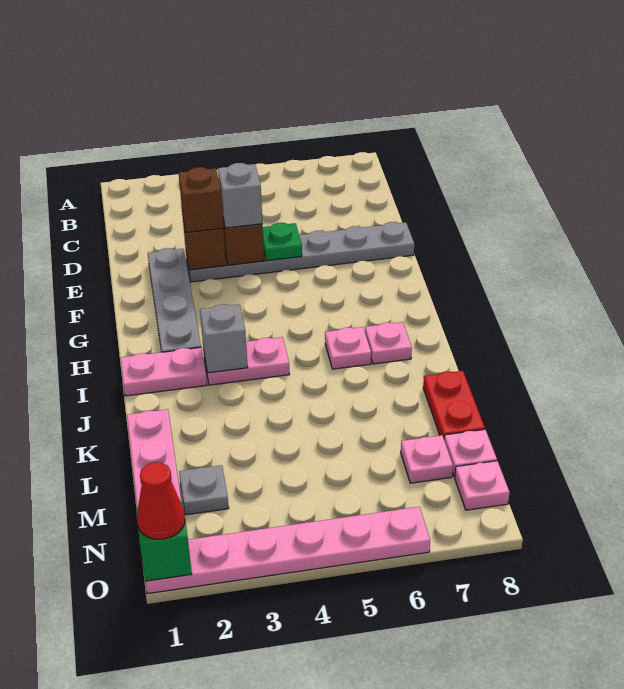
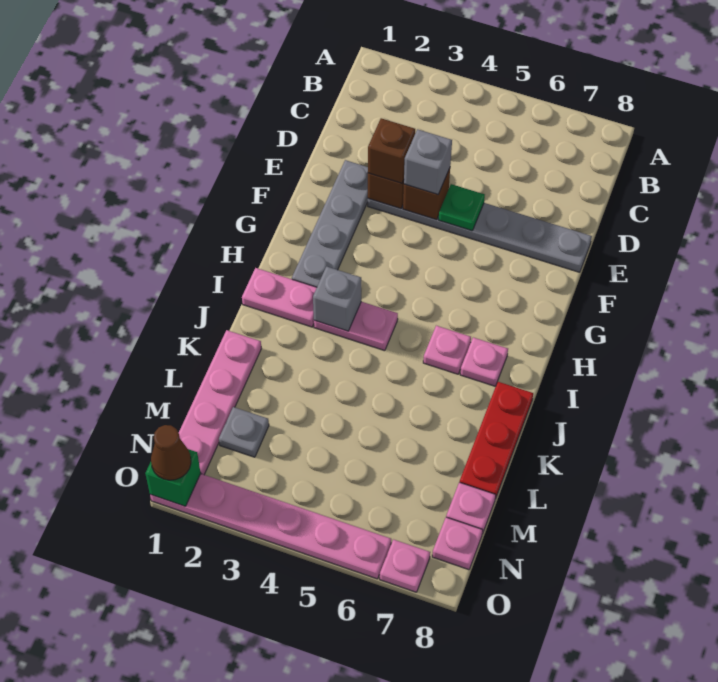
red 1x2 plate [423,371,485,438] -> red 1x3 plate [460,382,533,499]
pink 1x1 plate [401,435,453,483] -> pink 1x1 plate moved to [380,539,430,592]
red 1x1 cone [137,462,185,539] -> brown 1x1 cone [151,425,191,480]

